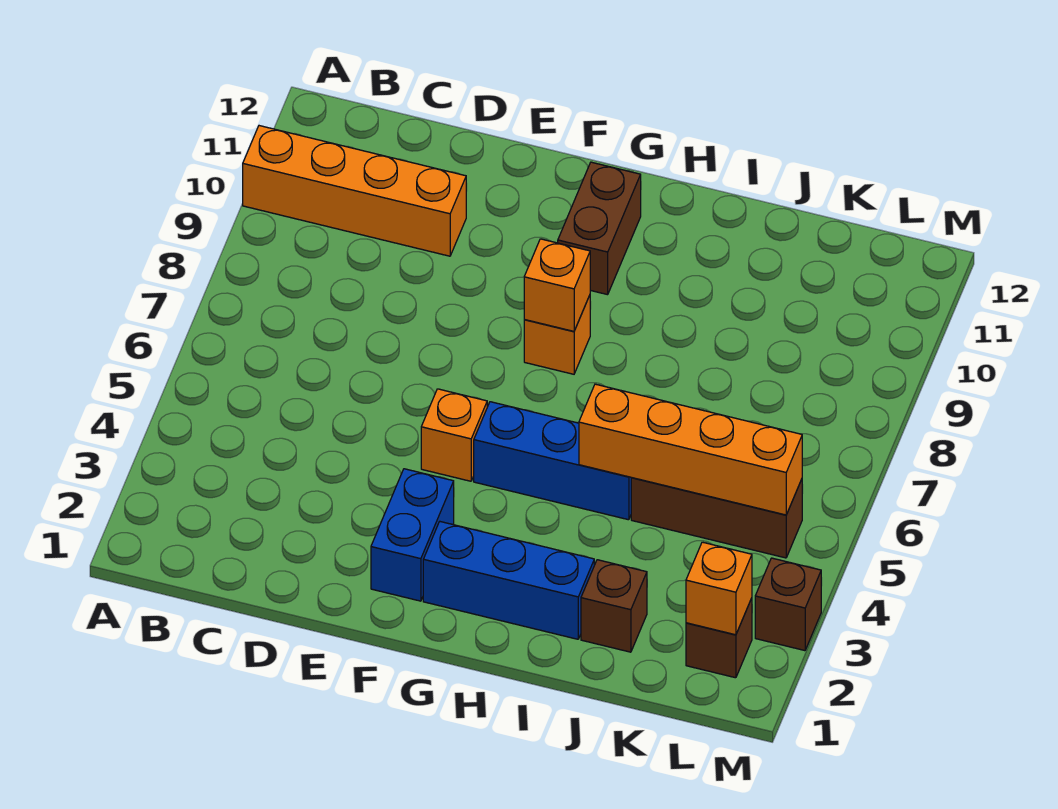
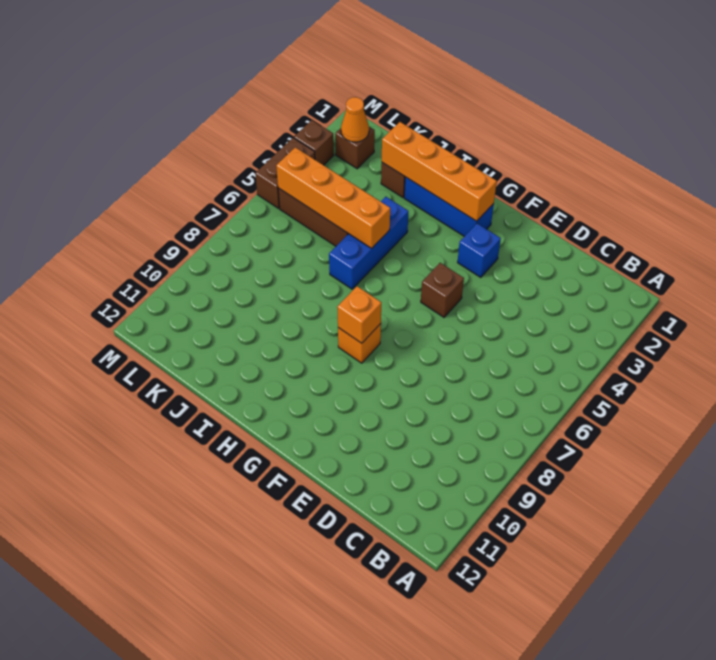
orange 1x4 brick [243,126,466,256] -> orange 1x4 brick moved to [382,122,497,221]
blue 1x2 brick [371,469,454,601] -> blue 1x1 brick [458,224,501,277]
orange 1x1 brick [421,389,487,481] -> brown 1x1 brick [421,263,464,317]
blue 1x3 brick [474,402,631,520] -> blue 1x3 brick turned to [329,197,408,289]
brown 1x2 brick [558,162,641,295] -> brown 1x2 brick moved to [255,138,315,208]
orange 1x1 brick [686,542,752,635] -> orange 1x1 cone [341,97,369,142]

